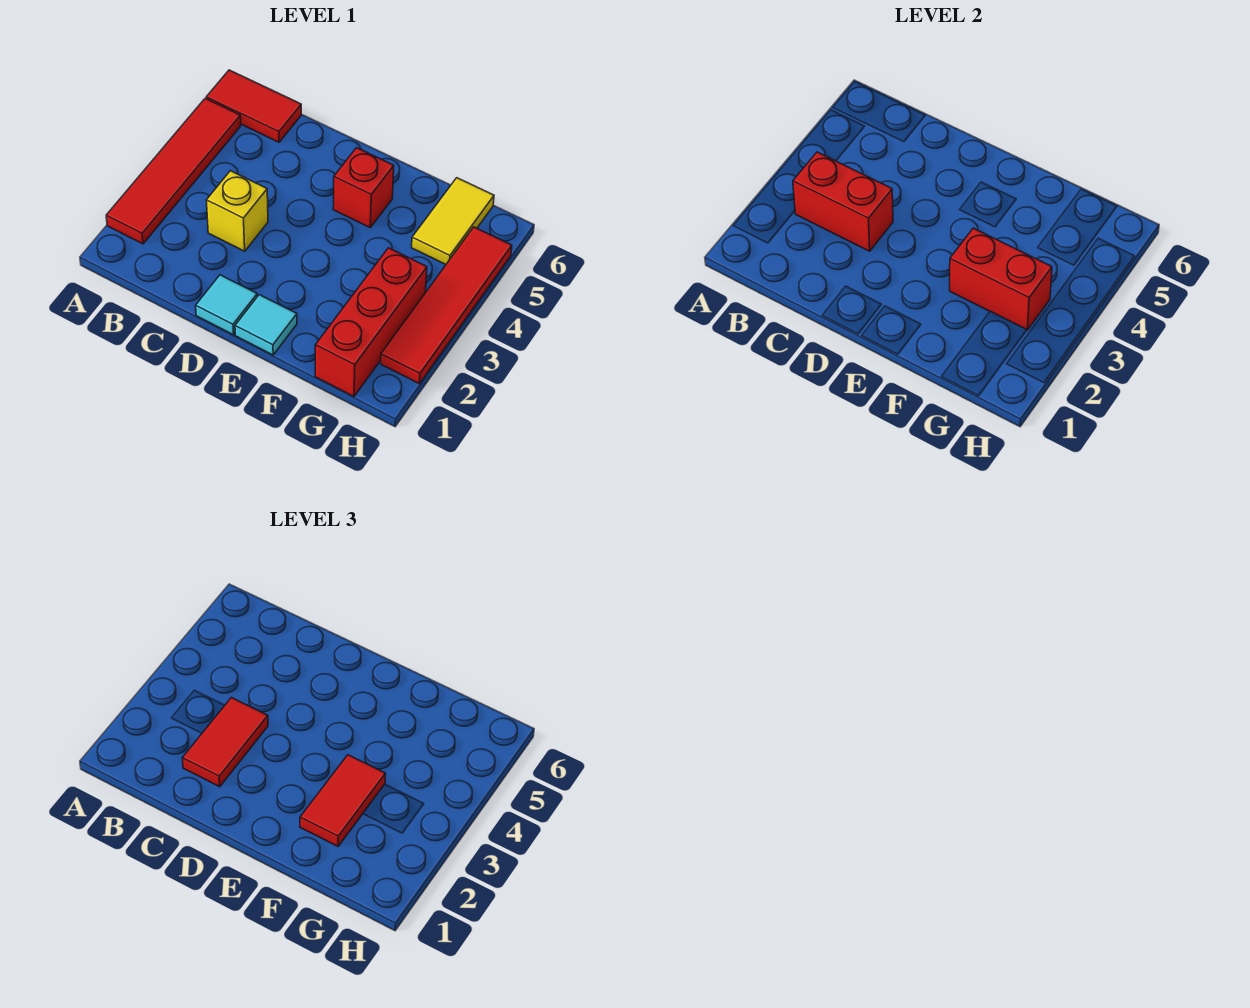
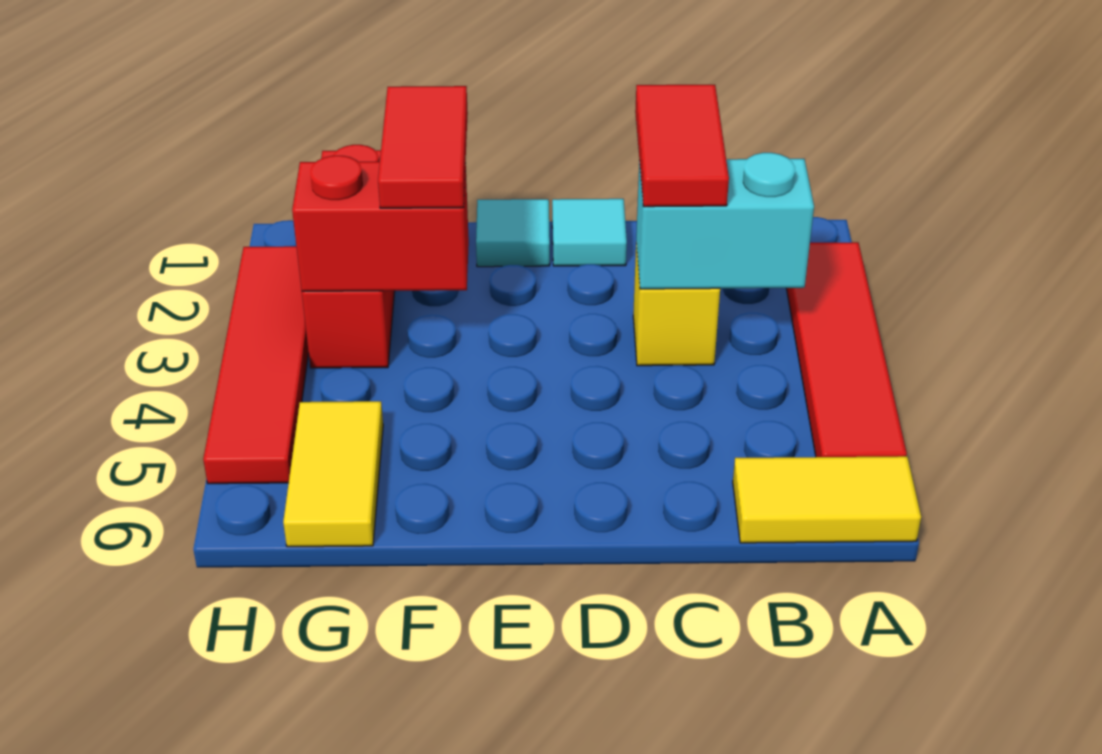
red 1x2 tile [206,70,301,142] -> yellow 1x2 tile [733,456,921,543]
red 1x2 brick [793,152,893,251] -> cyan 1x2 brick [636,153,814,289]
red 1x1 brick [333,148,394,227] -> none

